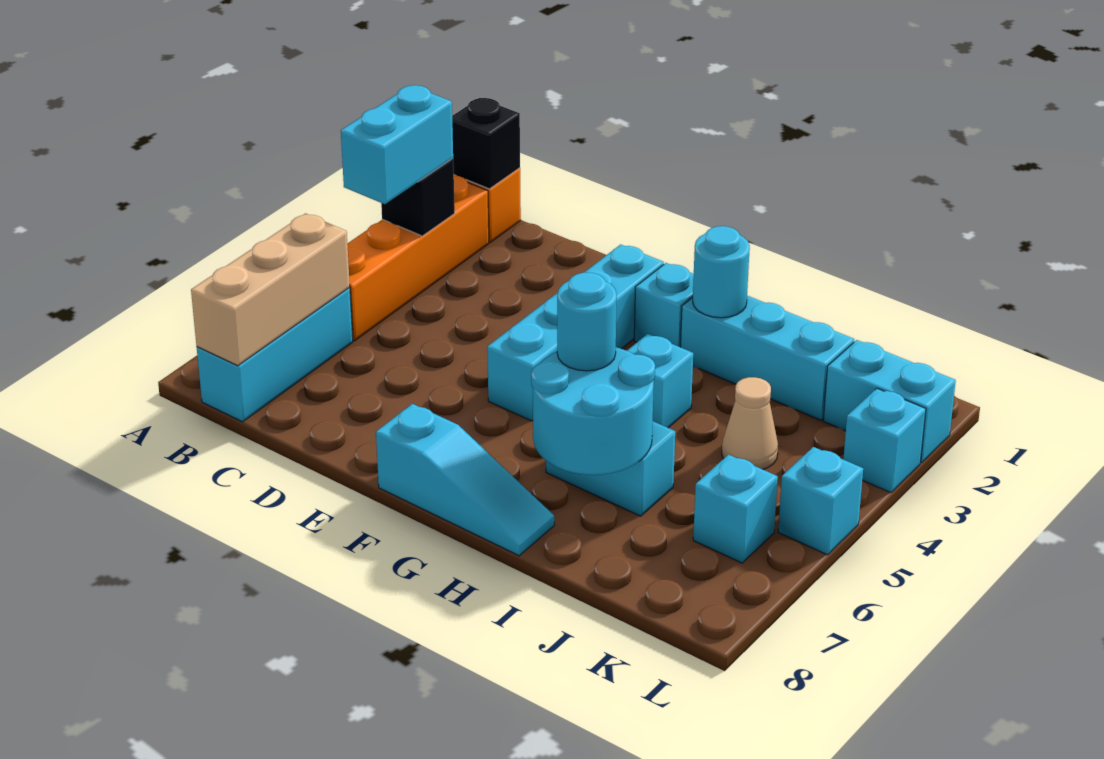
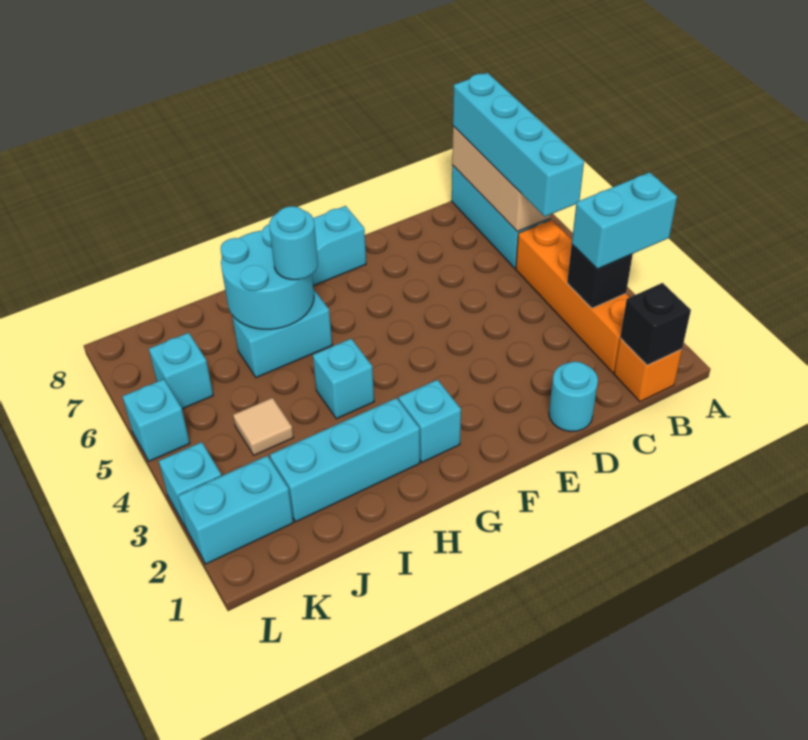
cyan 1x2 brick [341,85,453,204] -> cyan 1x2 brick turned to [572,172,677,269]
cyan 1x4 brick [487,244,664,421] -> cyan 1x4 brick moved to [453,73,584,217]
cyan 1x1 round brick [693,226,750,318] -> cyan 1x1 round brick moved to [549,362,598,432]
tan 1x1 cone [722,377,778,469] -> tan 1x1 tile [233,398,293,455]

